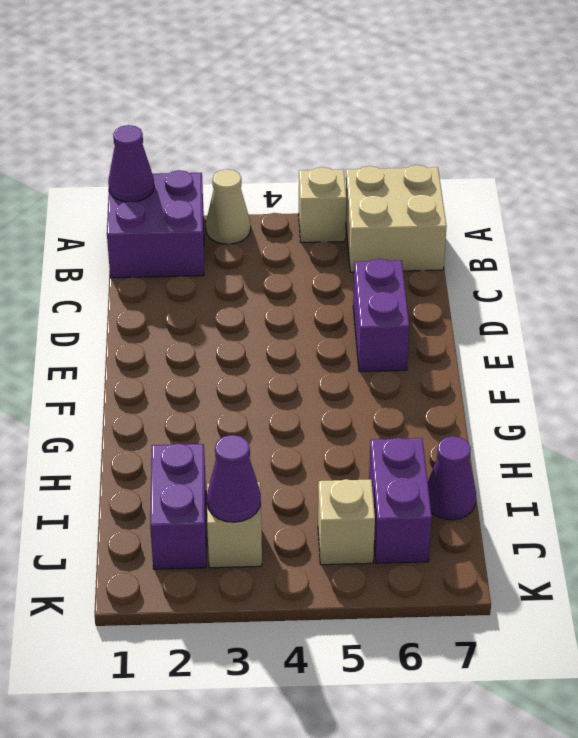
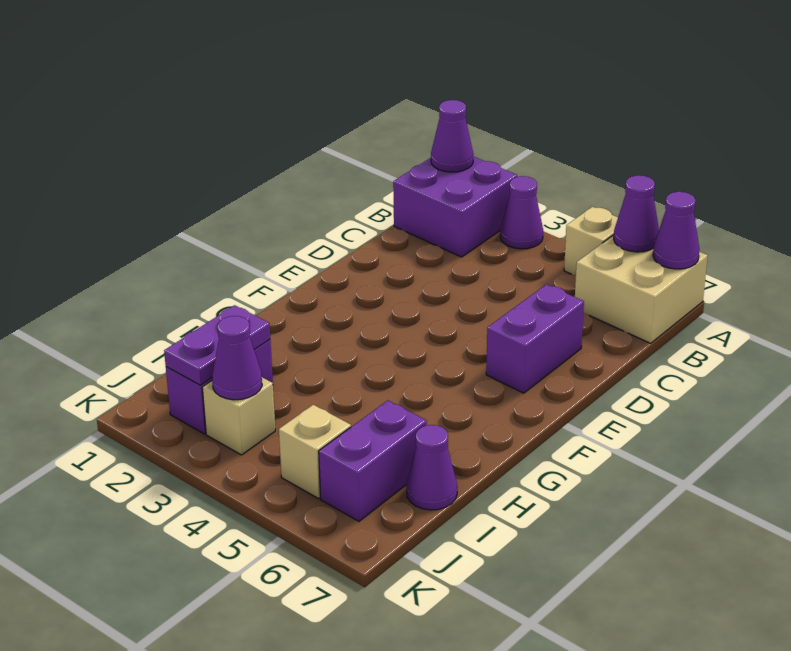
tan 1x1 cone [206,169,251,244] -> purple 1x1 cone [500,176,543,249]
none -> purple 1x1 cone [614,175,659,252]
none -> purple 1x1 cone [653,192,699,269]
none -> purple 1x2 plate [164,305,270,385]

